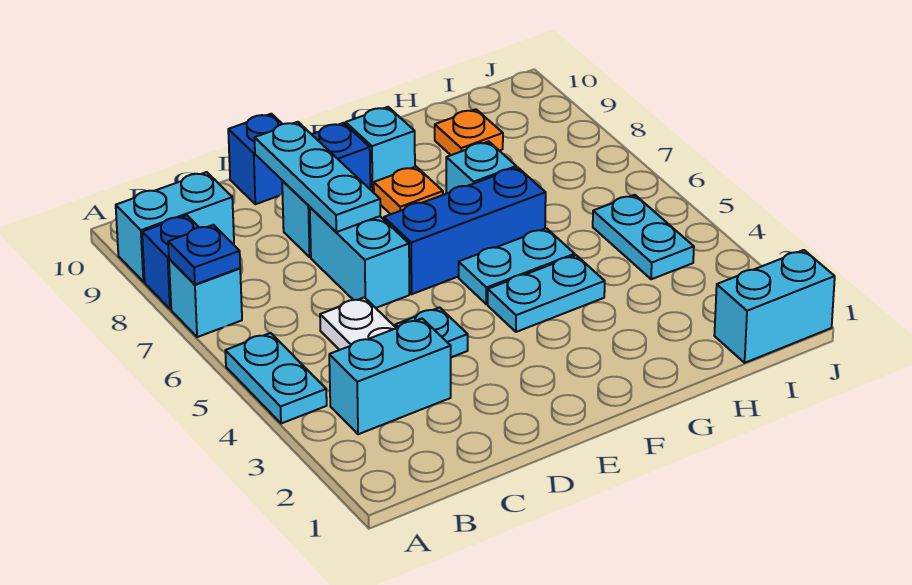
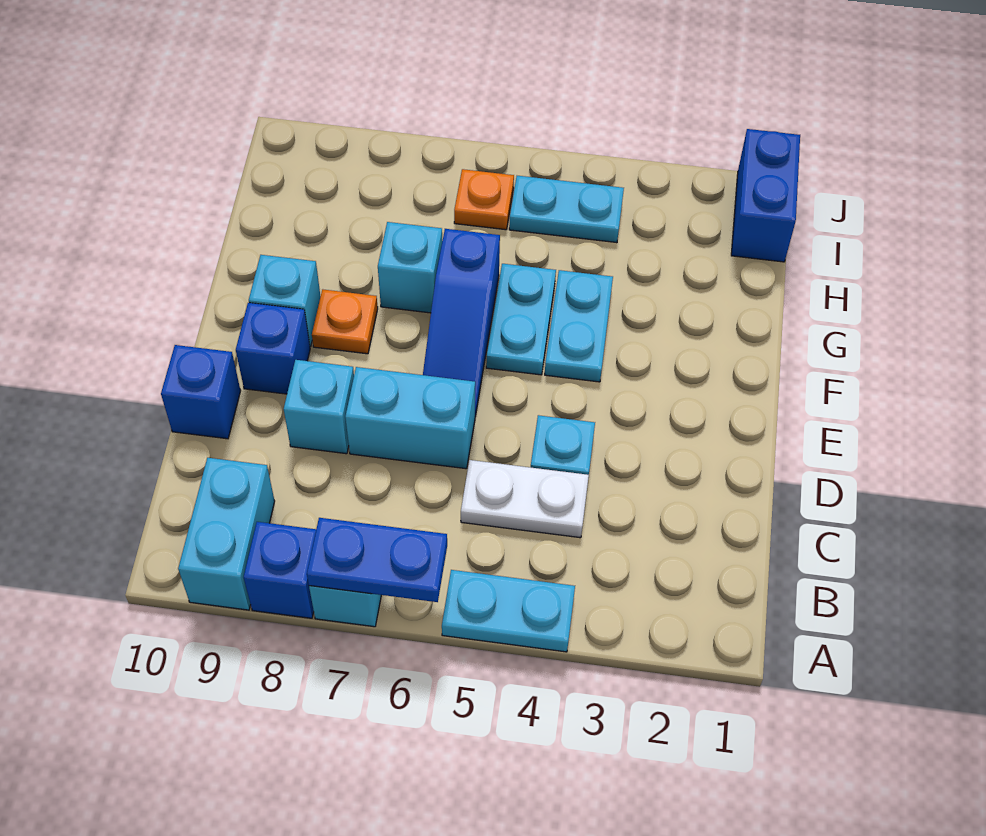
blue 1x1 plate [168,225,240,285] -> blue 1x2 plate [307,518,447,602]
cyan 1x2 brick [329,319,451,434] -> none
cyan 1x3 plate [255,122,380,232] -> none
blue 1x3 brick [384,167,546,294] -> blue 1x3 slope [423,229,500,416]
orange 1x1 plate [435,109,503,155] -> orange 1x1 plate moved to [454,169,514,230]
cyan 1x2 brick [714,250,835,363] -> blue 1x2 brick [731,129,800,262]

